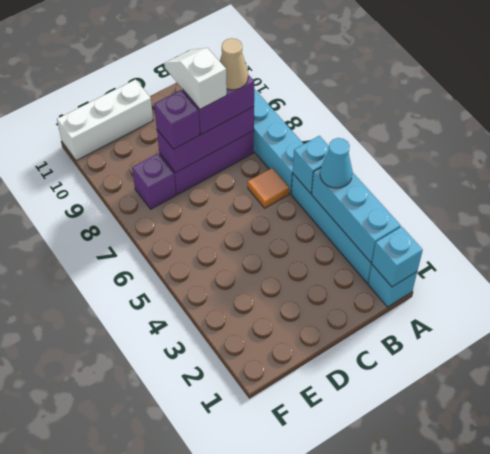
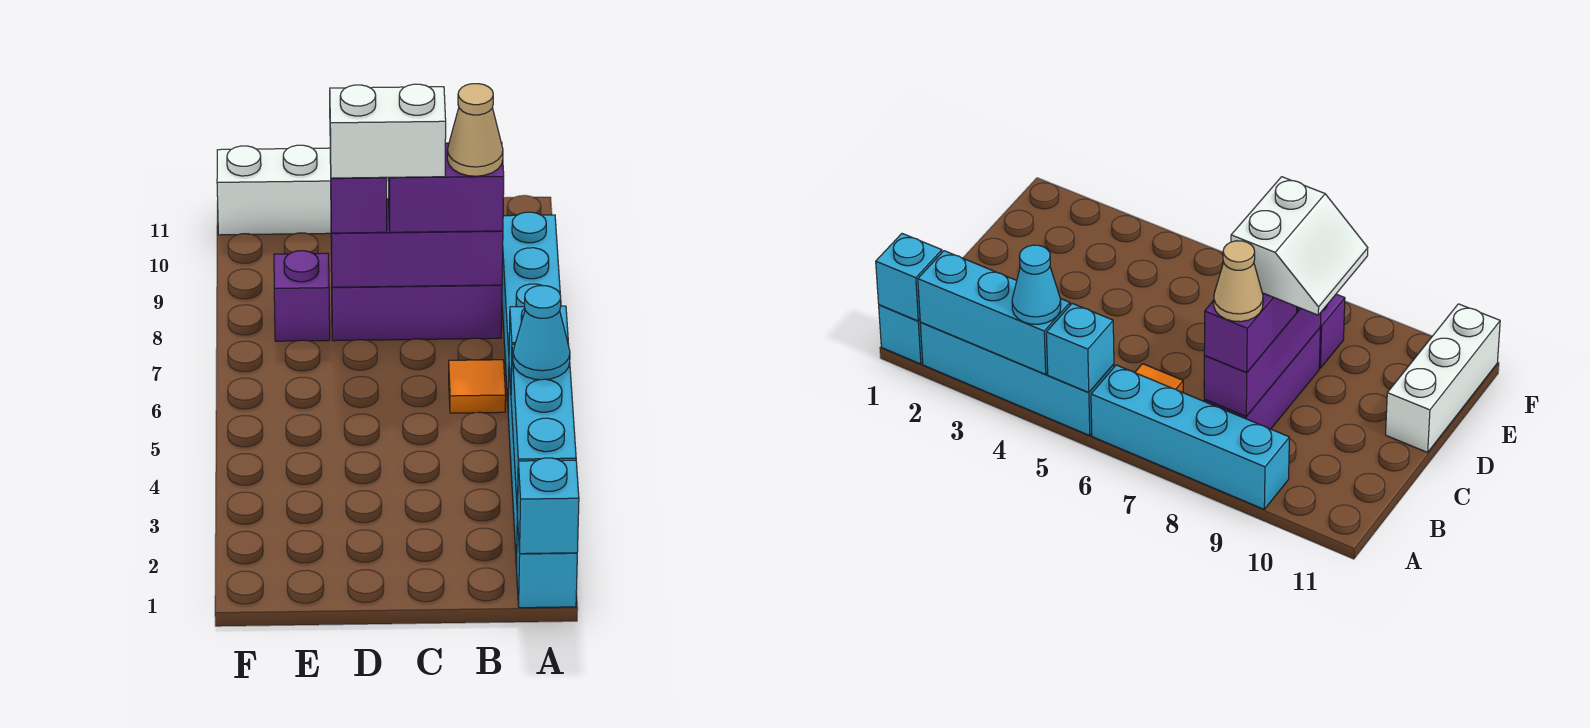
white 1x2 slope [164,48,227,109] -> white 2x2 slope [330,84,446,178]

